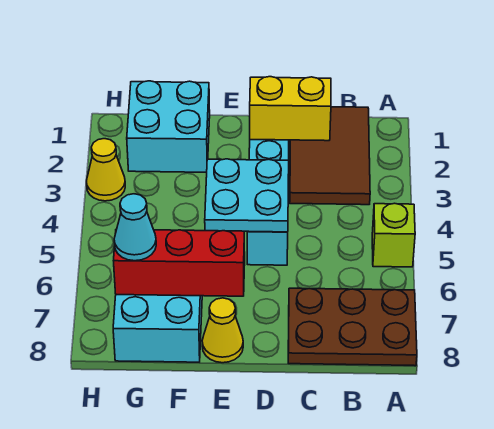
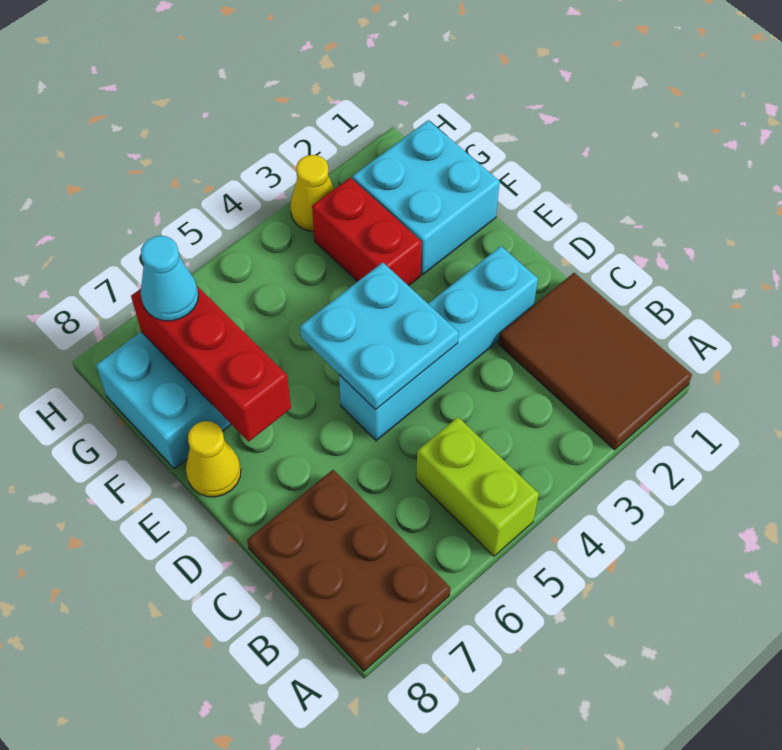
lime 1x1 brick [372,203,415,267] -> lime 1x2 brick [416,417,539,556]
brown 2x3 tile [290,107,370,205] -> brown 2x3 tile turned to [498,273,692,450]
yellow 1x2 brick [250,77,331,141] -> none
none -> red 1x2 brick [312,178,422,286]

